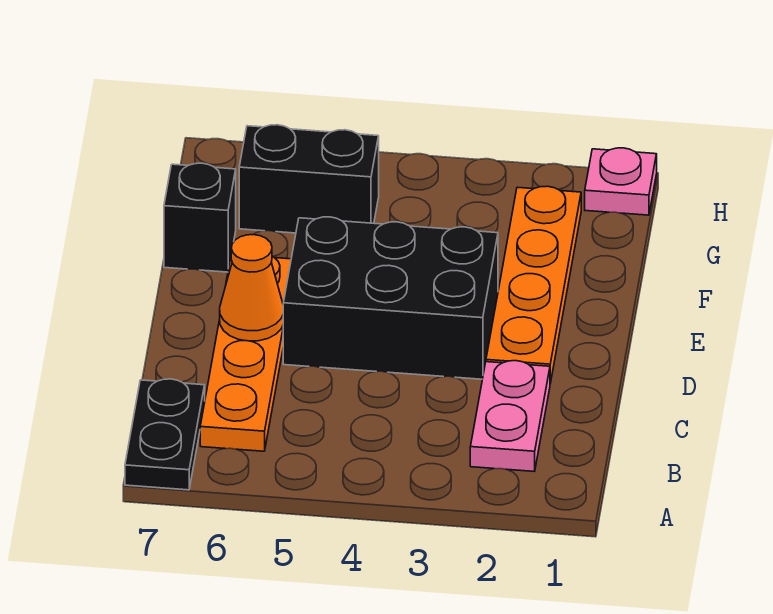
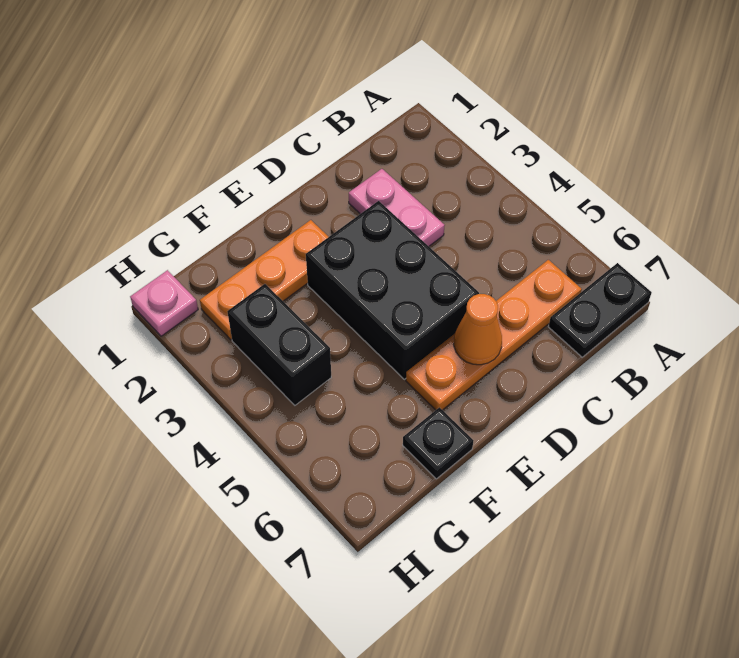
pink 1x2 plate [470,361,550,472] -> pink 1x2 plate turned to [349,169,445,246]
orange 1x4 plate [486,186,581,383] -> orange 1x3 plate [200,220,328,340]
black 1x1 brick [164,163,236,272] -> black 1x1 plate [403,407,473,479]
black 1x2 brick [239,125,379,233] -> black 1x2 brick moved to [227,284,331,405]

